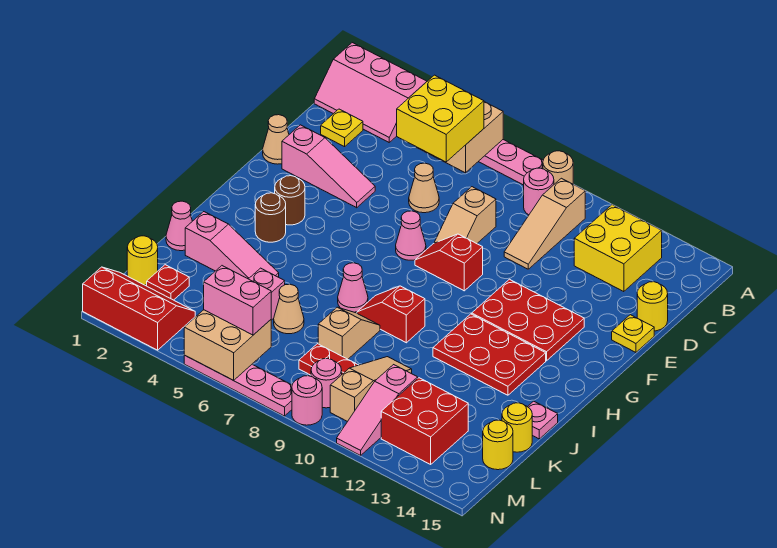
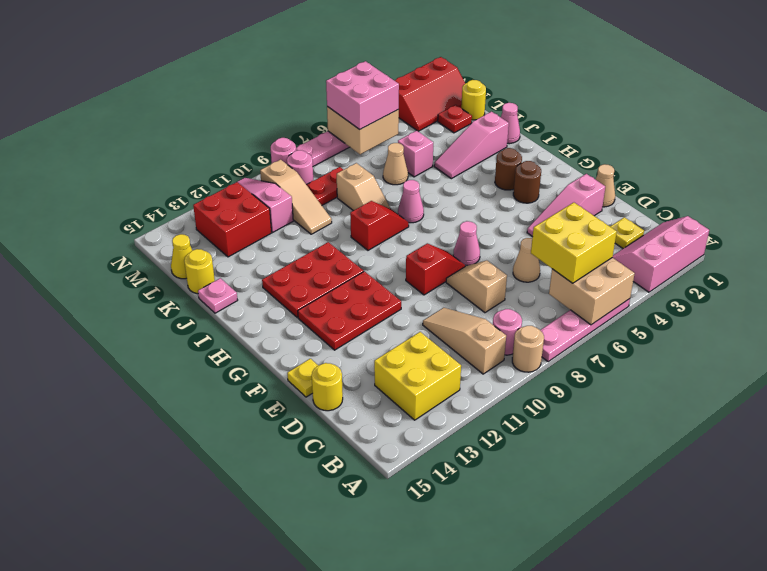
yellow 1x1 round brick [483,420,513,470] -> yellow 1x1 cone [171,234,192,279]
pink 1x2 brick [204,266,271,335] -> pink 2x2 brick [326,61,399,129]

